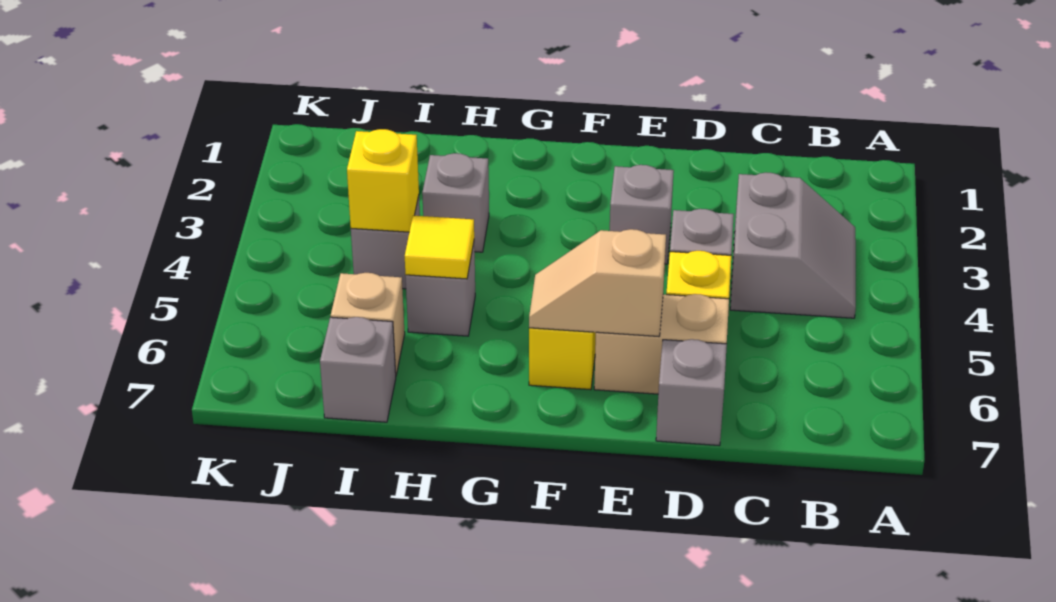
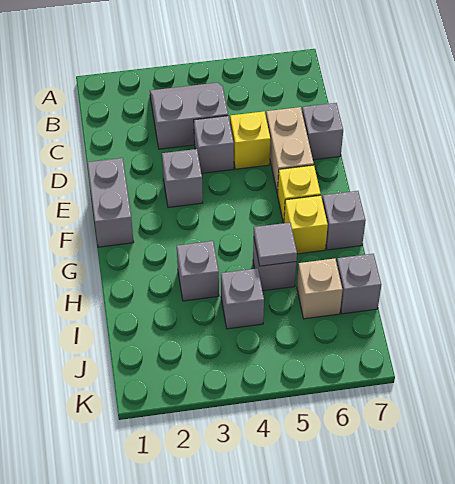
none -> grey 1x2 brick [87,158,134,247]
tan 1x2 slope [529,229,666,336] -> none
none -> grey 1x1 brick [322,191,366,250]
yellow 1x1 tile [405,215,474,279] -> grey 1x1 tile [254,223,297,266]
yellow 1x1 brick [347,129,419,232] -> yellow 1x1 brick moved to [284,195,328,254]

